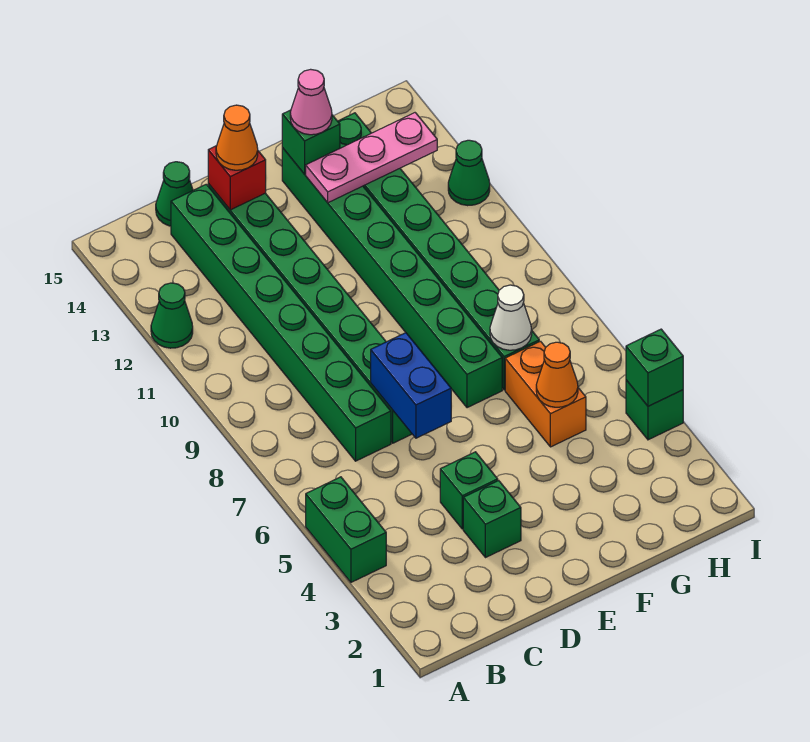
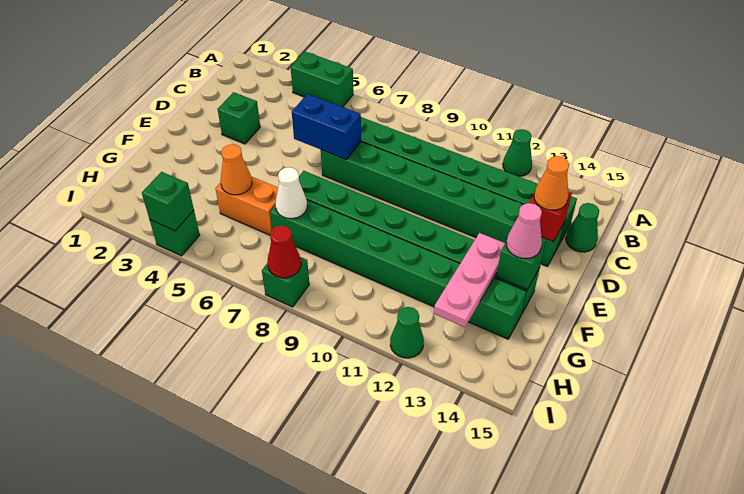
green 1x1 brick [440,452,498,529] -> green 1x1 brick moved to [262,257,309,307]
none -> red 1x1 cone [267,225,301,278]

